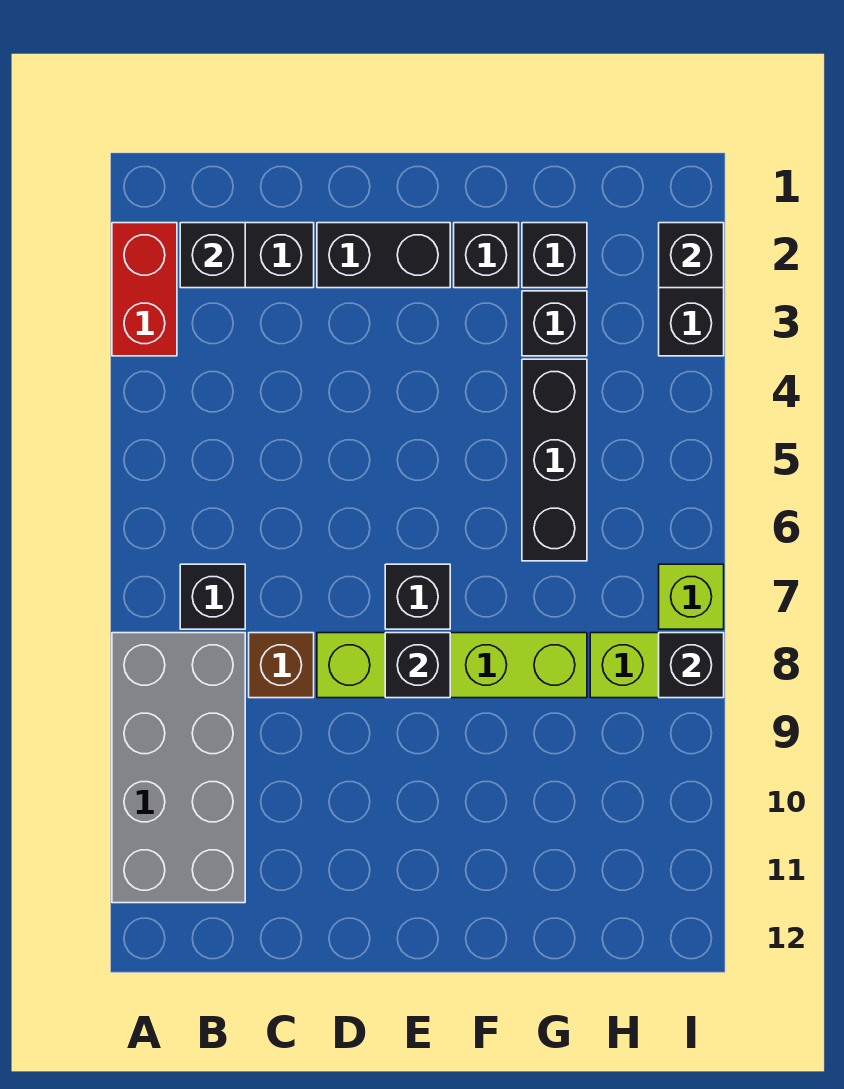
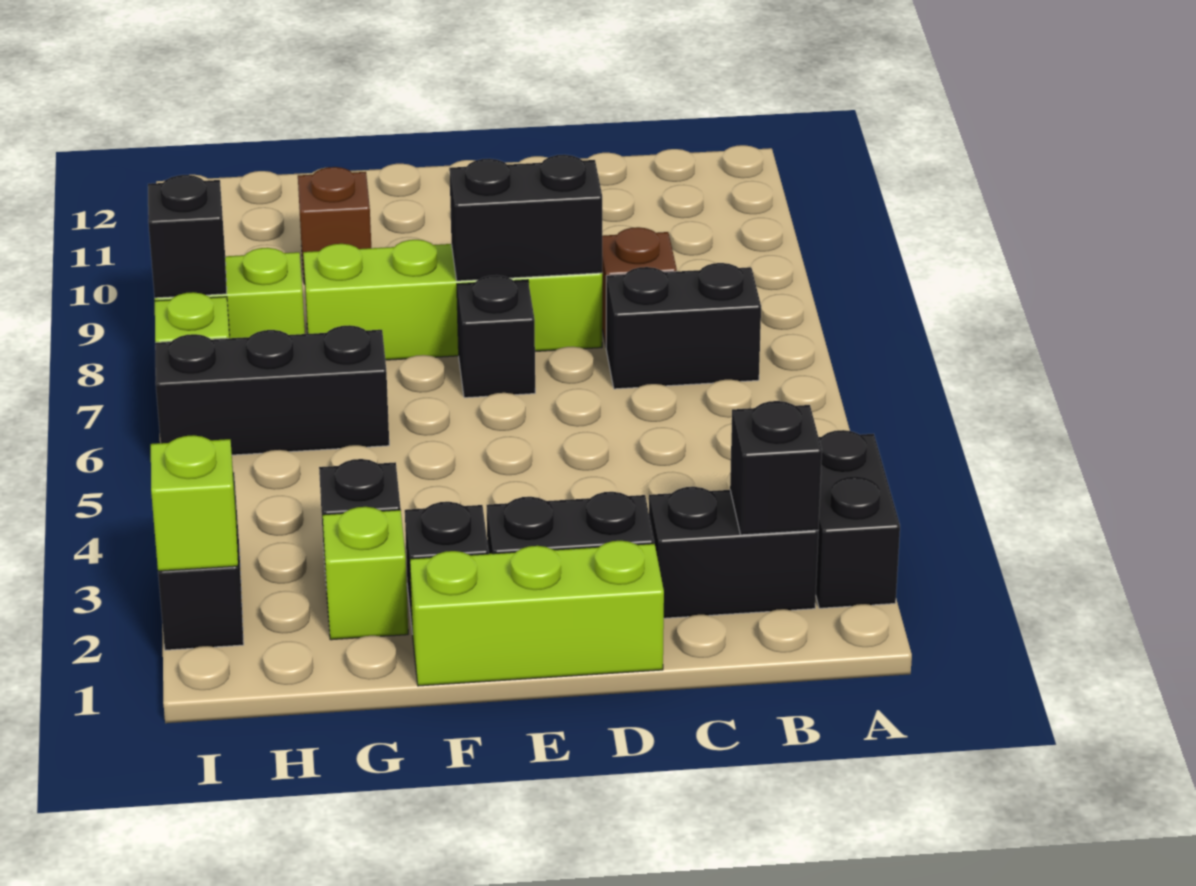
red 1x2 brick [112,223,177,356] -> black 1x2 brick [816,430,900,608]
grey 2x4 brick [112,633,245,903] -> none
black 1x1 brick [180,564,245,629] -> black 1x2 brick [606,263,761,389]
none -> lime 1x3 brick [410,541,664,686]
black 1x1 brick [385,633,450,698] -> black 1x2 brick [449,155,602,281]
black 1x1 brick [522,223,587,288] -> lime 1x1 brick [323,507,408,640]
black 1x3 brick [522,359,587,561] -> black 1x3 brick turned to [155,325,389,455]
none -> brown 1x1 brick [298,167,371,284]
black 1x1 brick [659,223,724,288] -> lime 1x1 brick [151,435,238,571]

